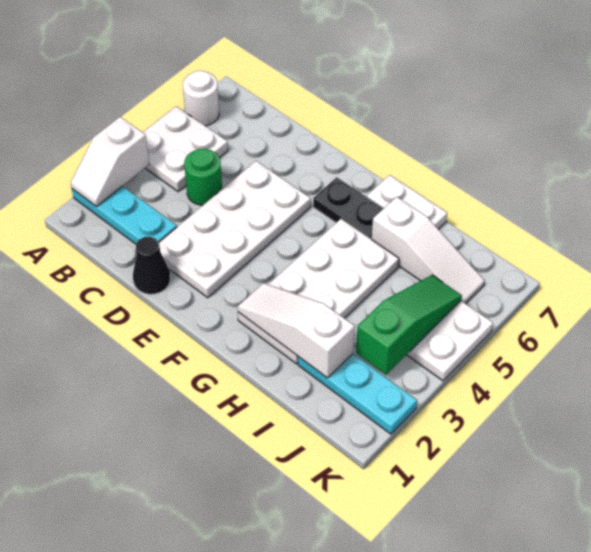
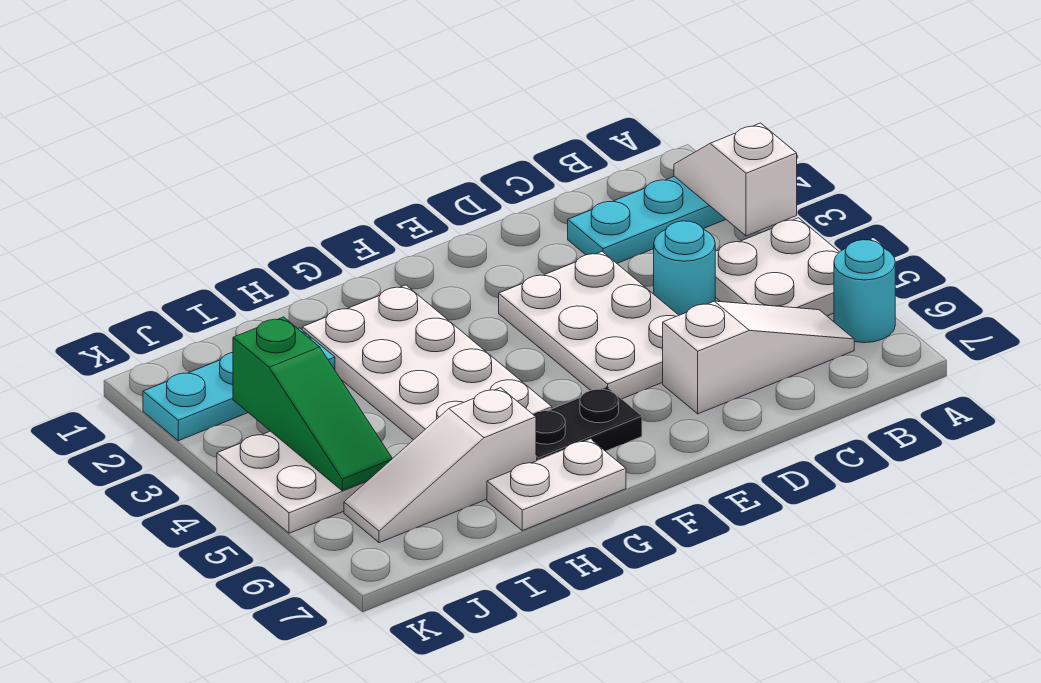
white 1x1 round brick [183,71,219,126] -> cyan 1x1 round brick [834,240,895,343]
green 1x1 round brick [184,149,222,205] -> cyan 1x1 round brick [654,221,715,315]
black 1x1 cone [133,237,170,294] -> none
white 2x4 plate [159,161,311,298] -> white 2x3 plate [499,252,679,399]
white 1x3 slope [237,283,355,378] -> white 1x3 slope moved to [663,301,854,414]

